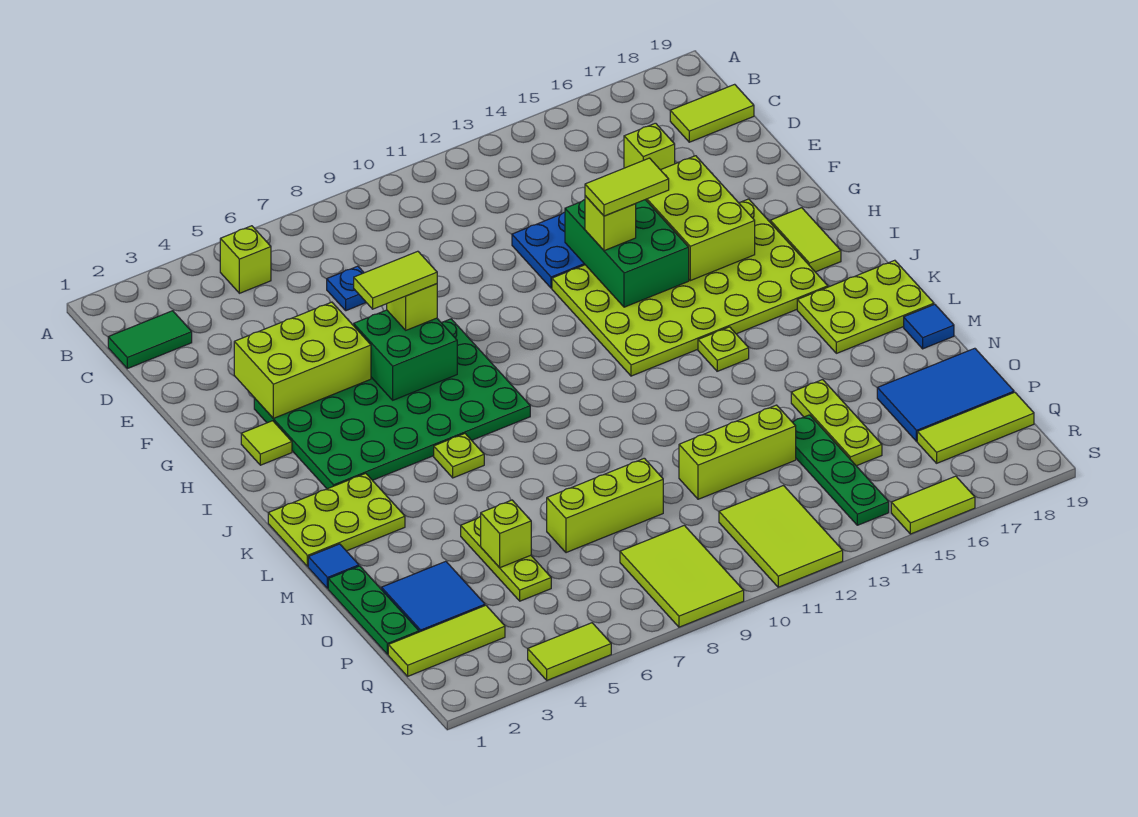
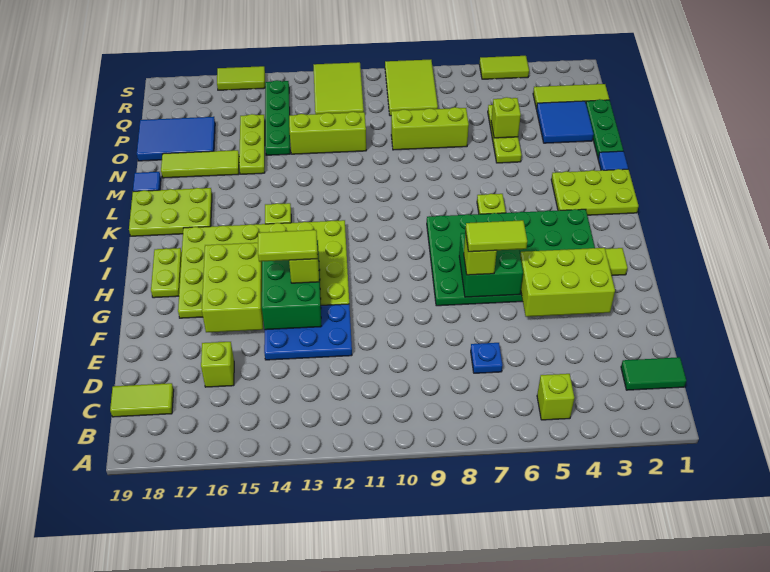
lime 1x2 tile [770,208,841,272] -> lime 1x2 plate [151,248,182,298]
lime 1x3 tile [917,392,1034,463] -> lime 1x3 tile moved to [161,150,239,178]

